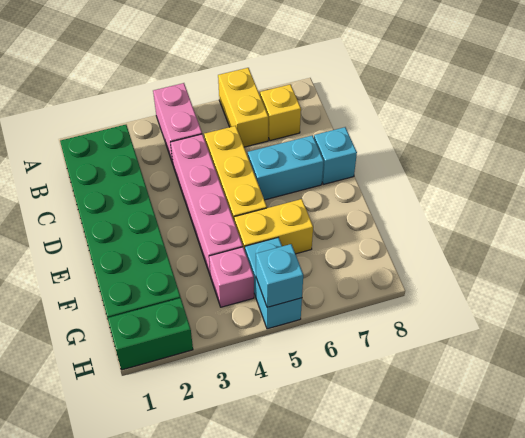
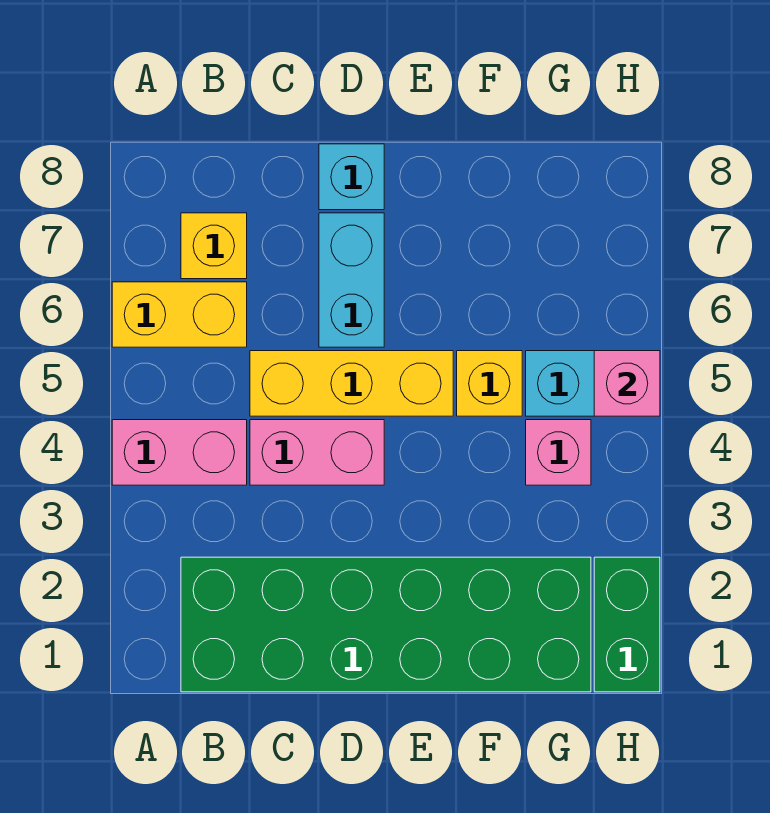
pink 1x4 brick [170,134,243,277] -> pink 1x2 brick [250,420,384,485]
yellow 1x2 brick [234,199,313,254] -> yellow 1x1 brick [457,351,522,416]
cyan 1x1 brick [256,244,303,307] -> pink 1x1 brick [594,351,660,416]

